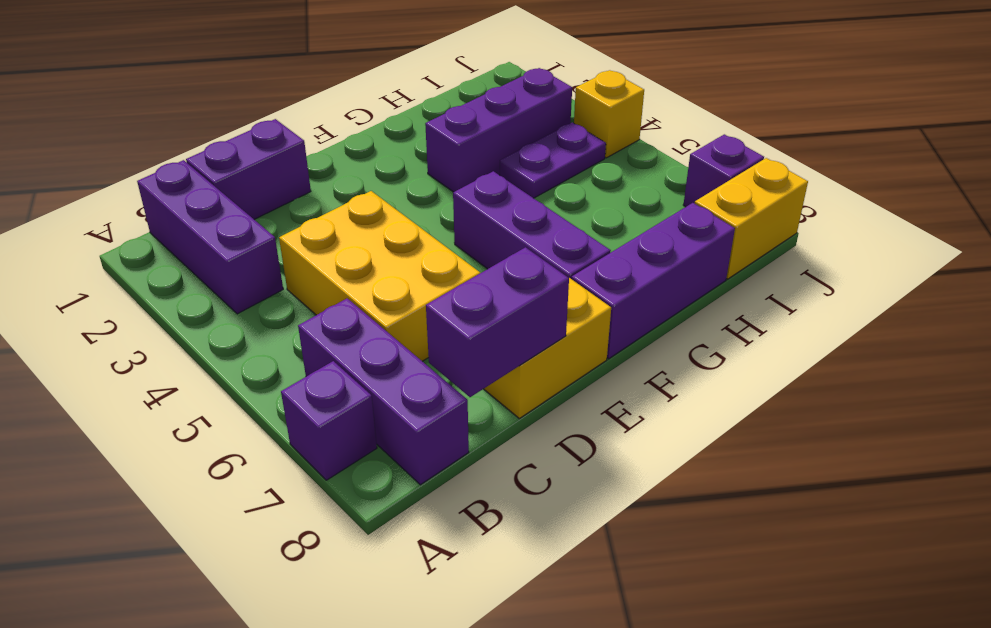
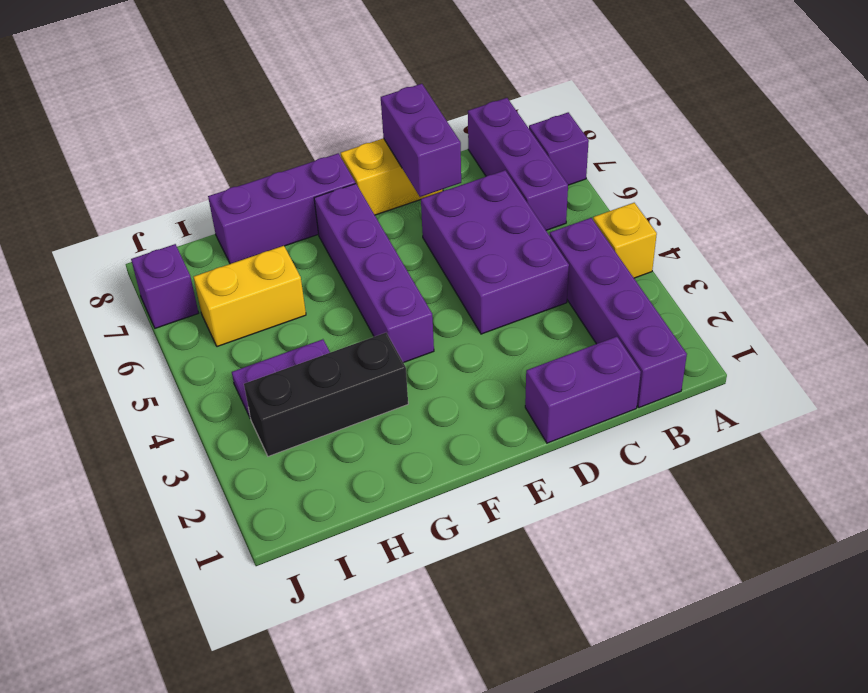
purple 1x3 brick [137,160,283,314] -> purple 1x4 brick [550,218,687,408]
yellow 2x3 brick [279,191,480,361] -> purple 2x3 brick [421,170,569,334]
purple 1x2 brick [426,247,569,397] -> purple 1x2 brick turned to [381,84,461,197]
purple 1x3 brick [453,171,611,279] -> purple 1x4 brick [314,184,434,363]
purple 1x3 brick [425,68,572,192] -> black 1x3 brick [244,333,408,456]
yellow 1x2 brick [695,158,808,279] -> yellow 1x2 brick moved to [194,246,306,347]
yellow 1x1 brick [574,70,644,158] -> yellow 1x1 brick moved to [593,203,657,278]

